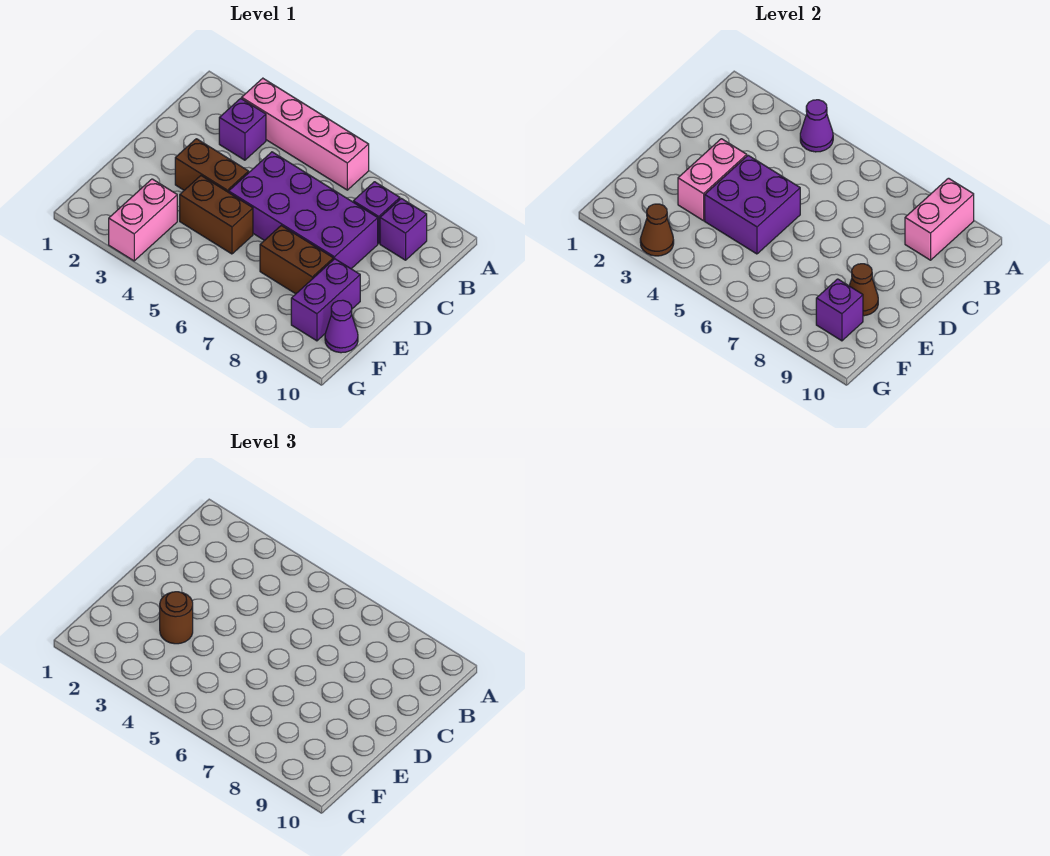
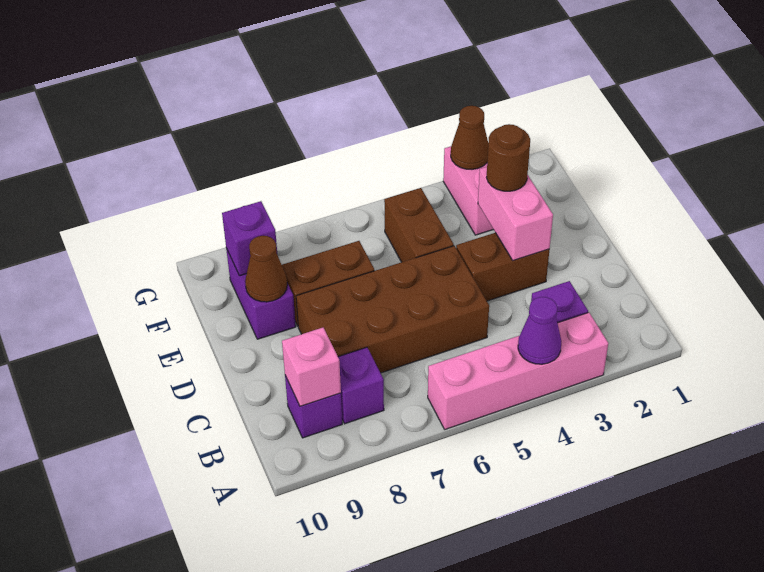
pink 1x2 brick [905,178,974,260] -> pink 1x1 brick [282,328,341,406]
purple 2x4 brick [229,152,378,269] -> brown 2x4 brick [296,246,489,373]
purple 2x2 brick [705,155,800,254] -> none
brown 1x2 brick [180,176,253,254] -> brown 1x2 brick turned to [384,188,454,262]
purple 1x1 cone [325,300,358,353] -> none

